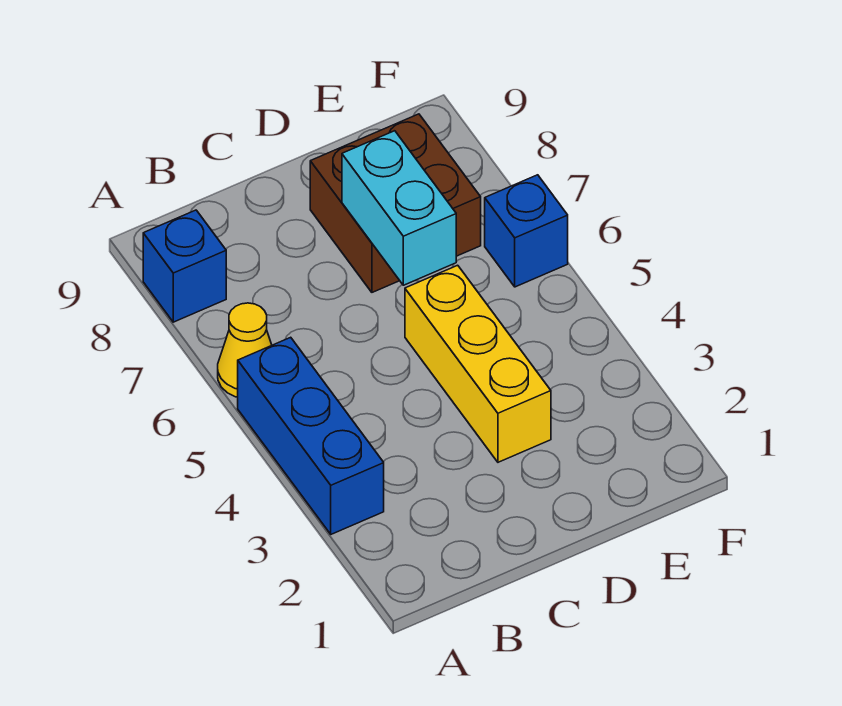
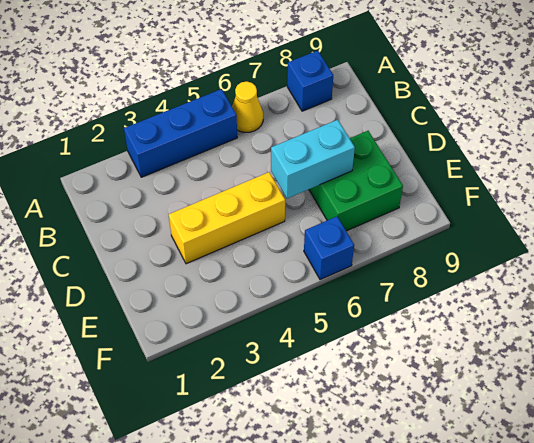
brown 2x2 brick [310,114,481,292] -> green 2x2 brick [309,131,403,231]

